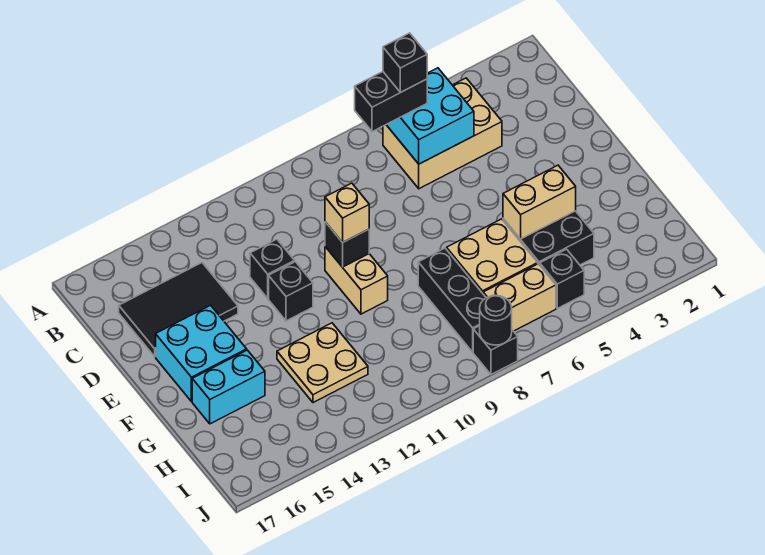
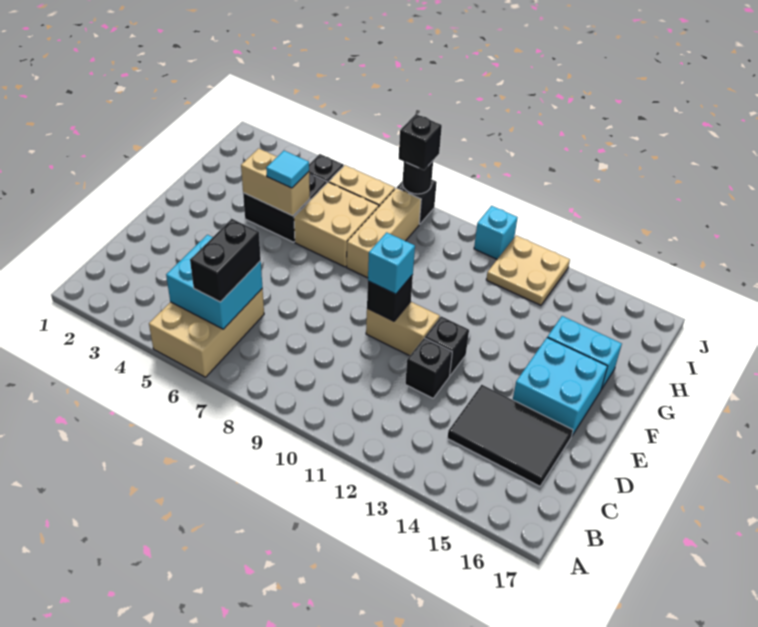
tan 2x3 brick [383,78,502,189] -> tan 2x3 brick turned to [149,289,264,377]
black 1x2 brick [355,72,427,132] -> black 1x2 brick turned to [190,219,261,302]
black 1x1 brick [383,33,427,92] -> black 1x1 brick moved to [399,114,442,170]
tan 1x2 brick [325,247,388,314] -> tan 1x2 brick turned to [366,302,440,356]
tan 1x1 brick [325,183,369,243] -> cyan 1x1 brick [368,232,415,294]
none -> cyan 1x1 tile [266,151,309,188]
black 1x3 brick [418,248,486,352] -> tan 1x3 brick [347,188,421,278]
tan 2x2 plate [277,323,368,403] -> tan 2x2 plate moved to [486,236,570,305]
none -> cyan 1x1 brick [474,206,518,259]

